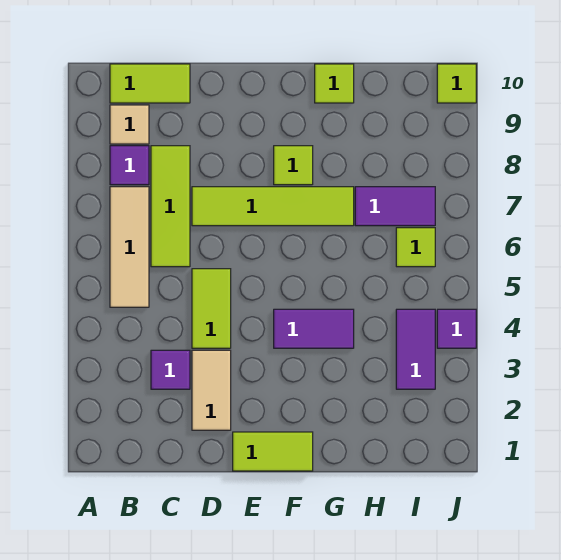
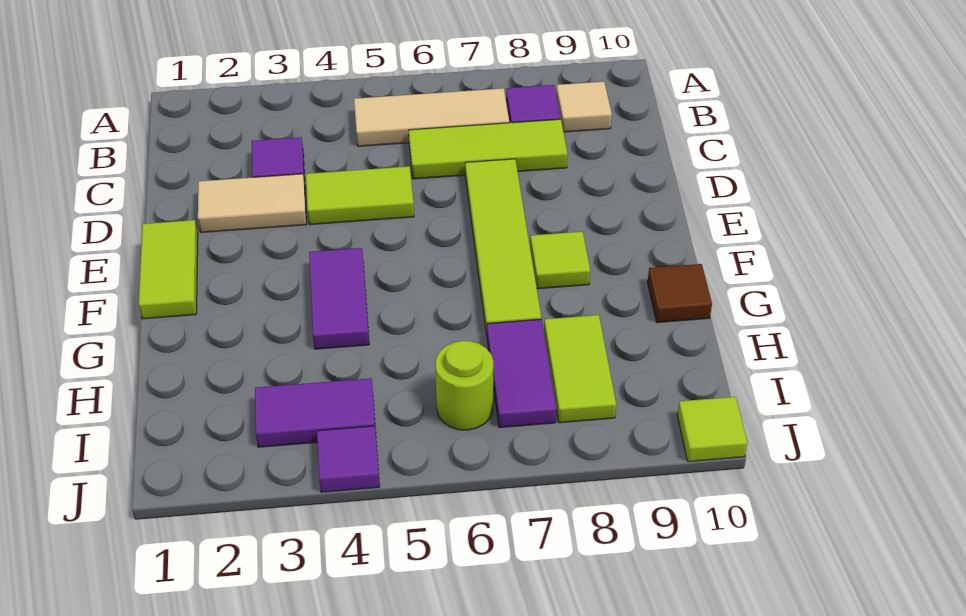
lime 1x2 tile [110,64,190,103] -> lime 1x2 tile moved to [544,315,616,423]
lime 1x1 tile [315,64,354,103] -> brown 1x1 tile [647,264,712,323]
lime 1x1 tile [396,228,435,267] -> lime 1x1 round brick [435,341,493,430]

